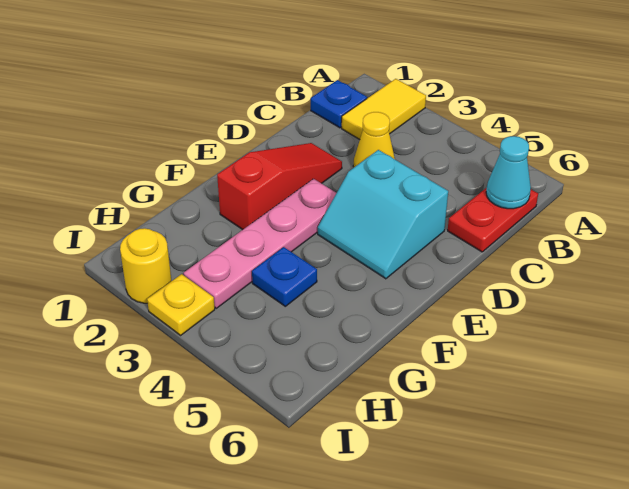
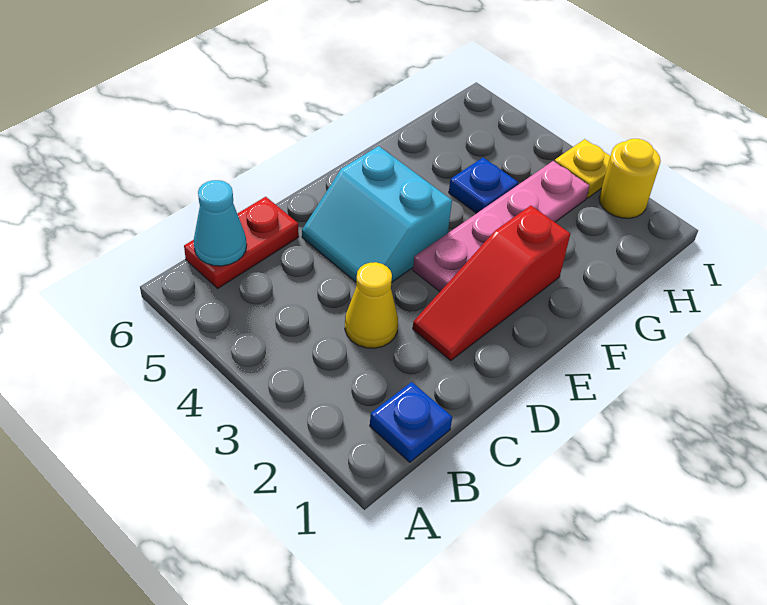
yellow 1x2 tile [342,79,426,139] -> none
cyan 2x2 slope [318,150,448,279] -> cyan 2x2 slope turned to [302,146,452,282]

